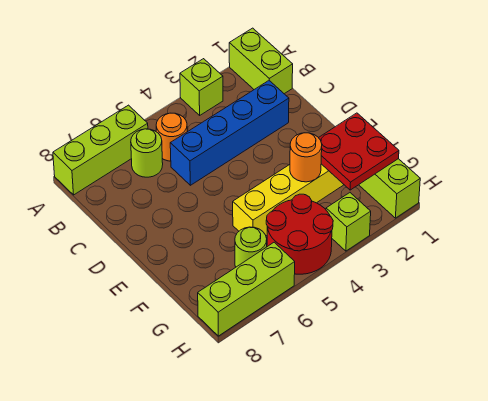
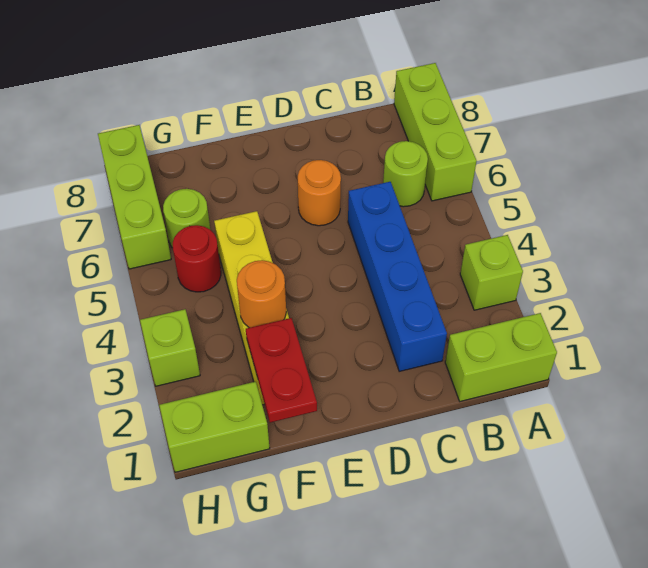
orange 1x1 round brick [156,113,188,161] -> orange 1x1 round brick moved to [298,160,341,226]
red 2x2 plate [319,113,399,190] -> red 1x2 plate [246,318,317,423]
red 2x2 round brick [266,194,333,274] -> red 1x1 round brick [173,225,221,292]

